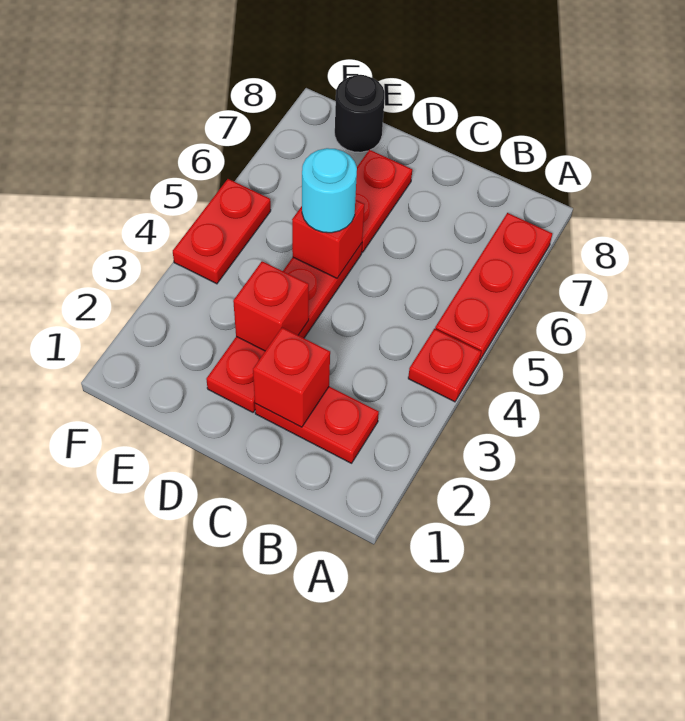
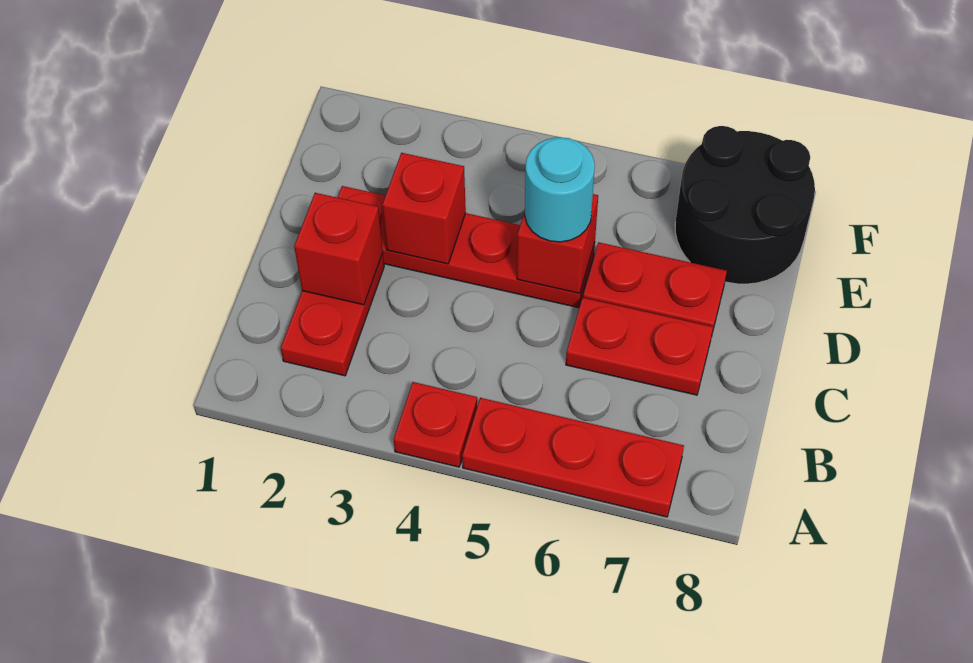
black 1x1 round brick [335,75,385,152] -> black 2x2 round brick [675,126,815,284]
red 1x2 plate [173,179,271,284] -> red 1x2 plate moved to [566,297,713,395]

